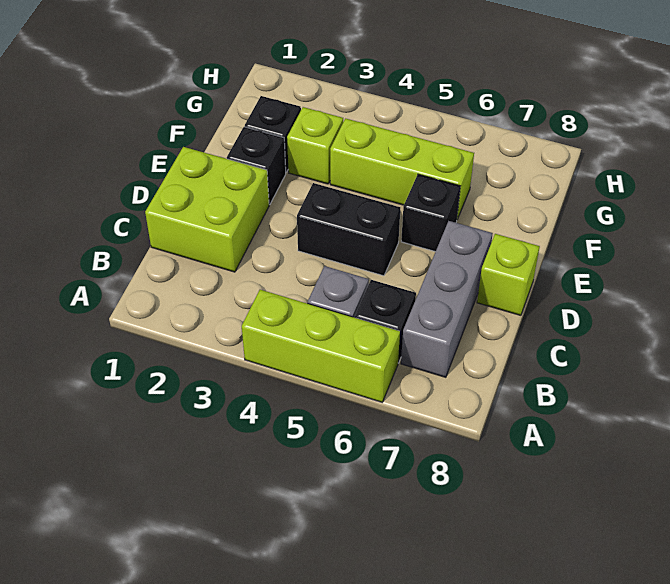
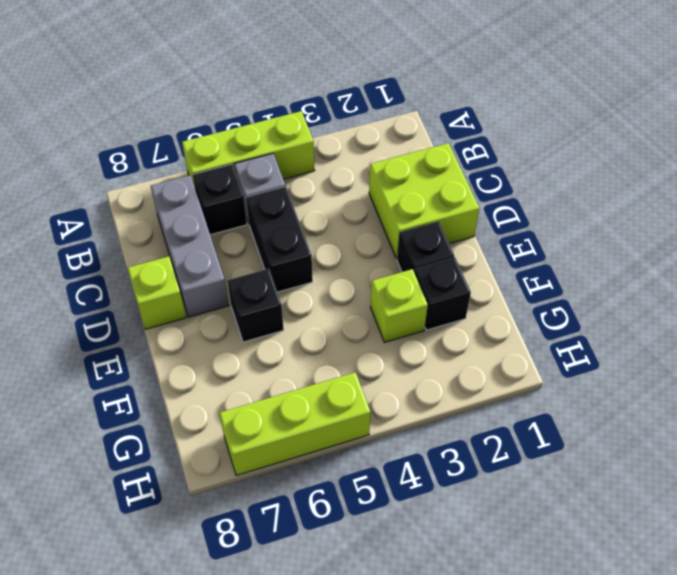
black 1x2 brick [297,183,400,276] -> black 1x2 brick turned to [246,187,313,292]
lime 1x3 brick [330,119,474,219] -> lime 1x3 brick moved to [219,372,370,476]

